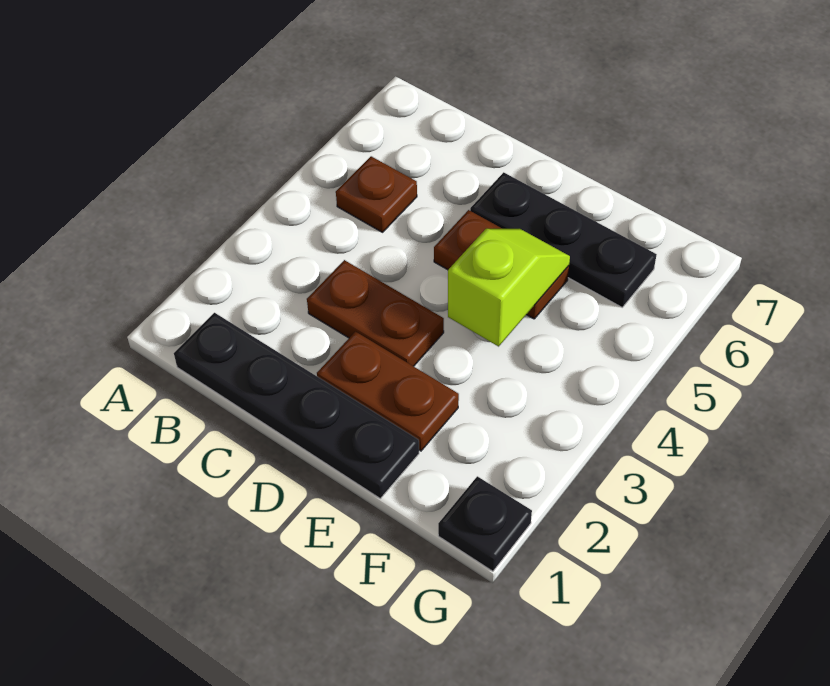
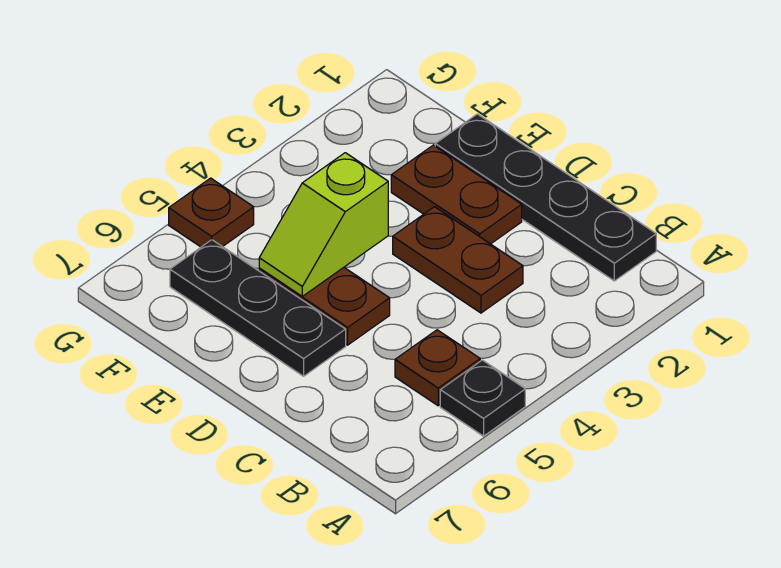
black 1x1 plate [438,476,532,571] -> black 1x1 plate moved to [440,360,525,436]
none -> brown 1x1 plate [169,178,254,247]

